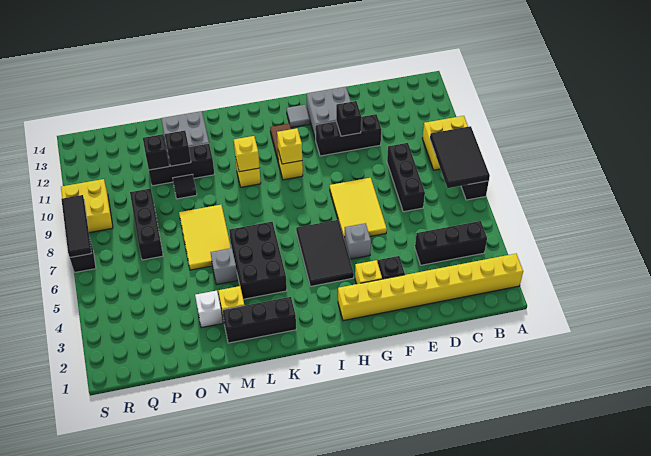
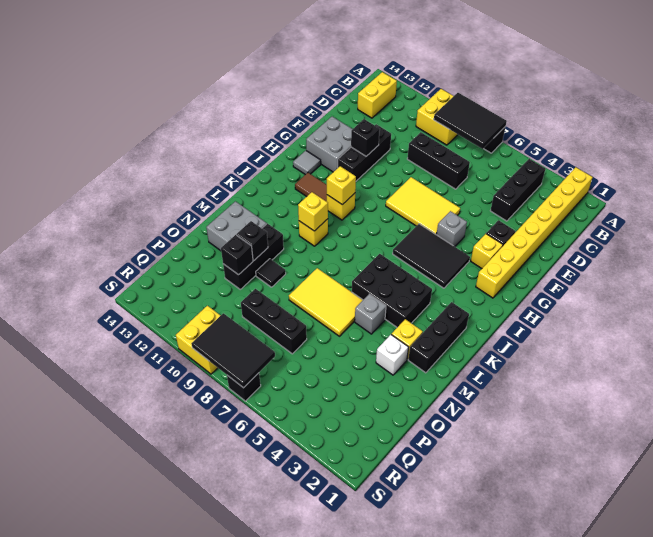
none -> yellow 1x2 brick [358,72,397,118]
black 1x3 tile [61,195,92,258] -> black 2x3 tile [191,313,275,388]

